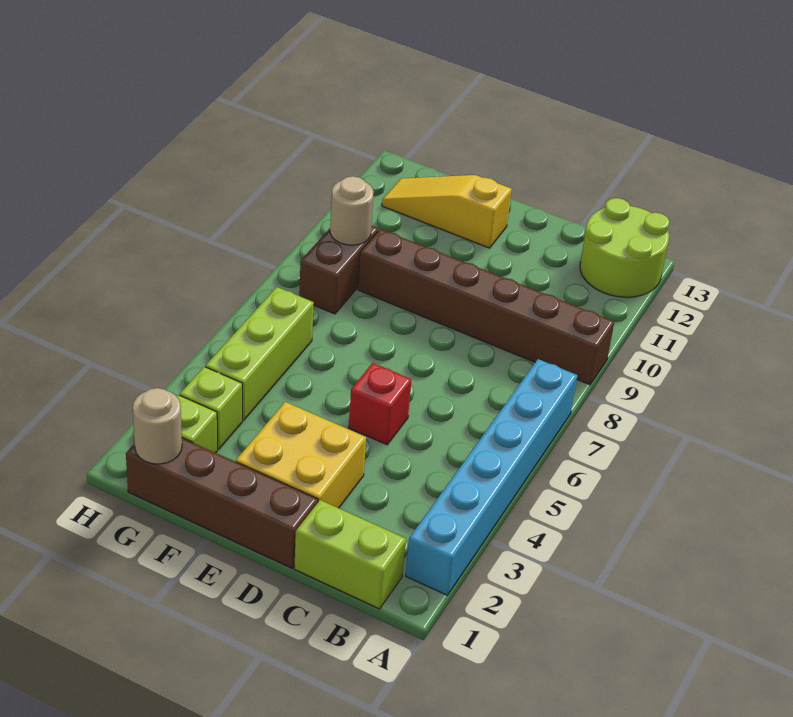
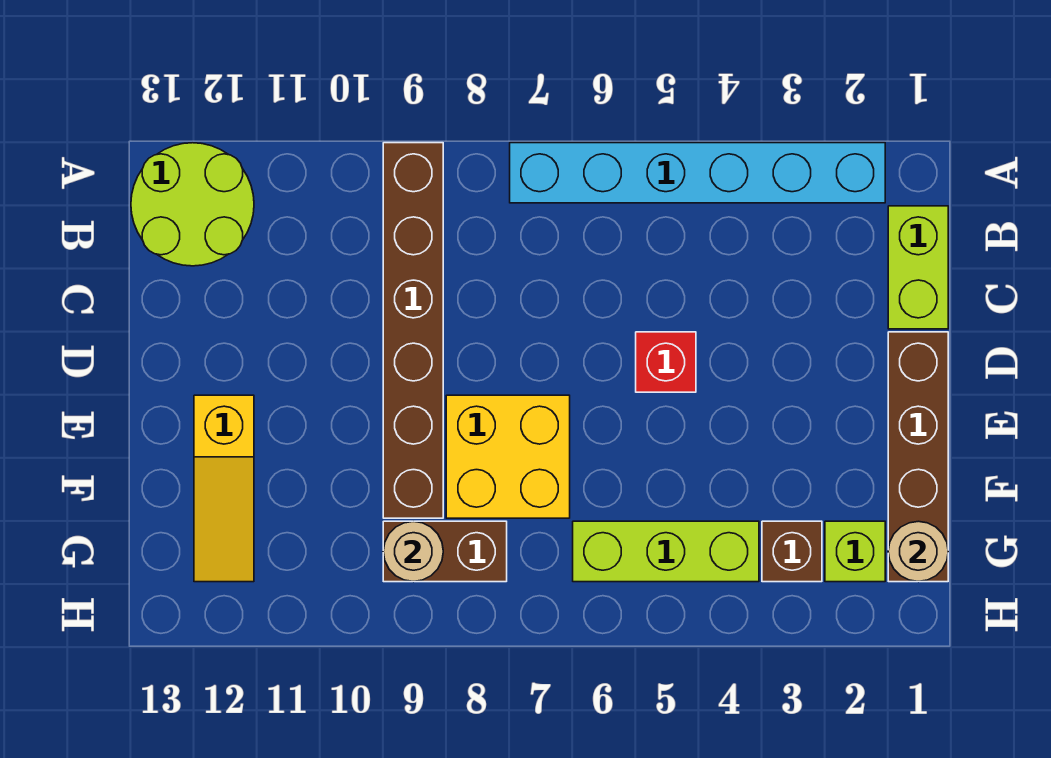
yellow 2x2 brick [236,402,366,508] -> yellow 2x2 brick moved to [446,395,570,518]
lime 1x1 brick [180,367,242,449] -> brown 1x1 brick [762,521,822,582]

